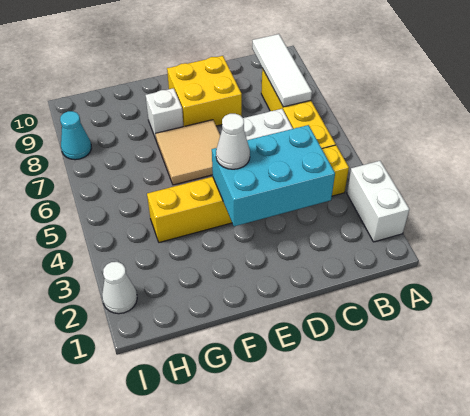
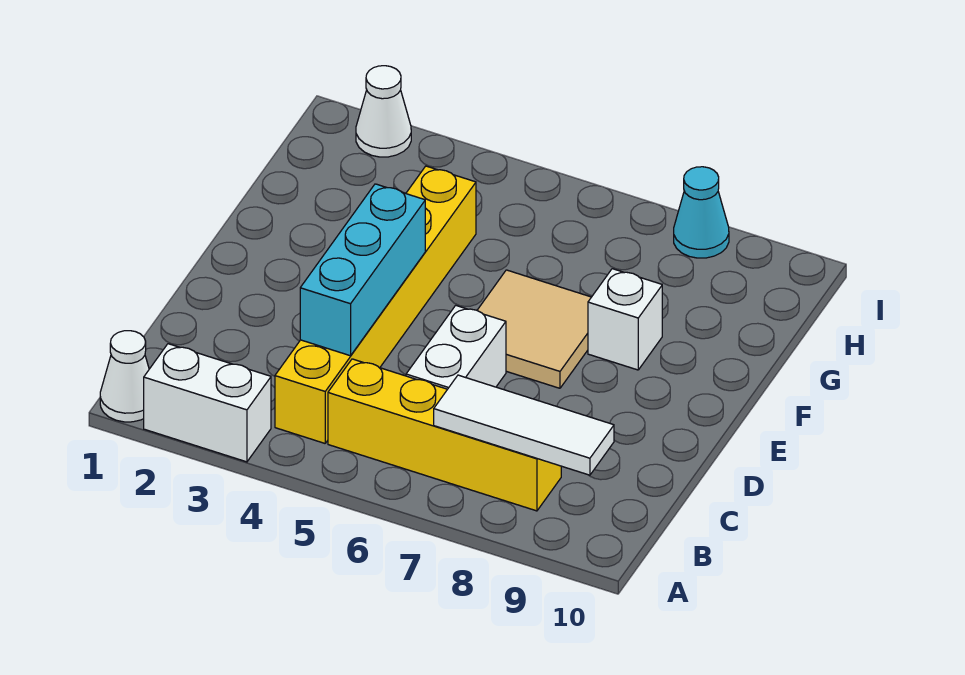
cyan 2x3 brick [212,125,335,226] -> cyan 1x3 brick [300,184,425,356]
yellow 2x2 brick [167,56,242,127] -> none
white 1x1 cone [216,114,250,169] -> white 1x1 cone moved to [100,331,149,422]

